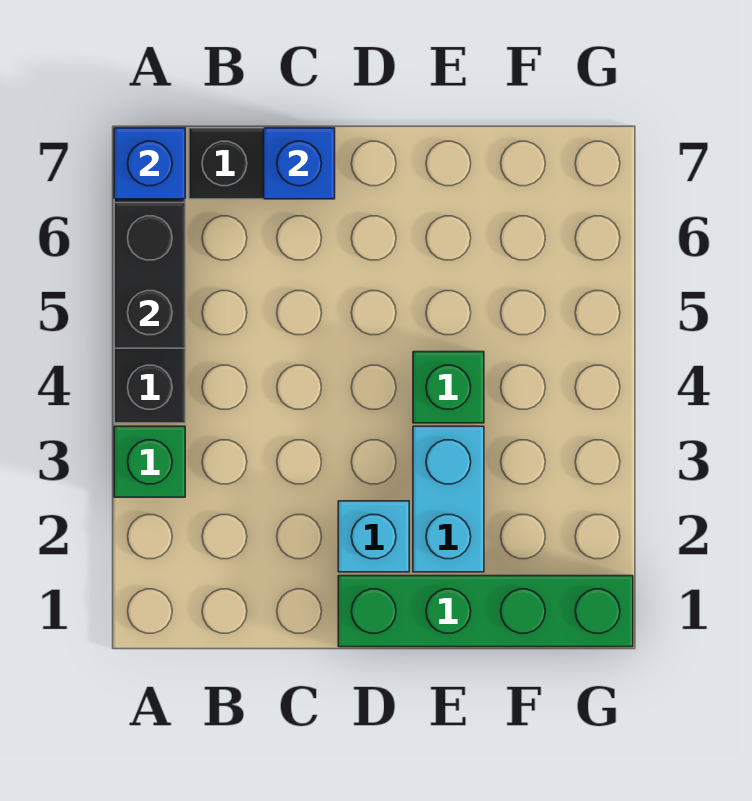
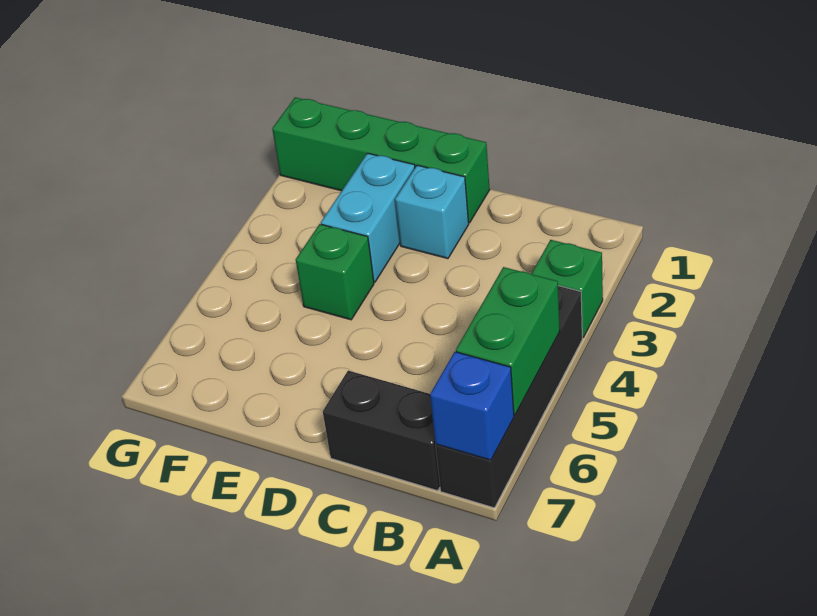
black 1x2 brick [114,203,185,348] -> green 1x2 brick [456,267,560,415]
blue 1x1 brick [264,128,335,199] -> none

